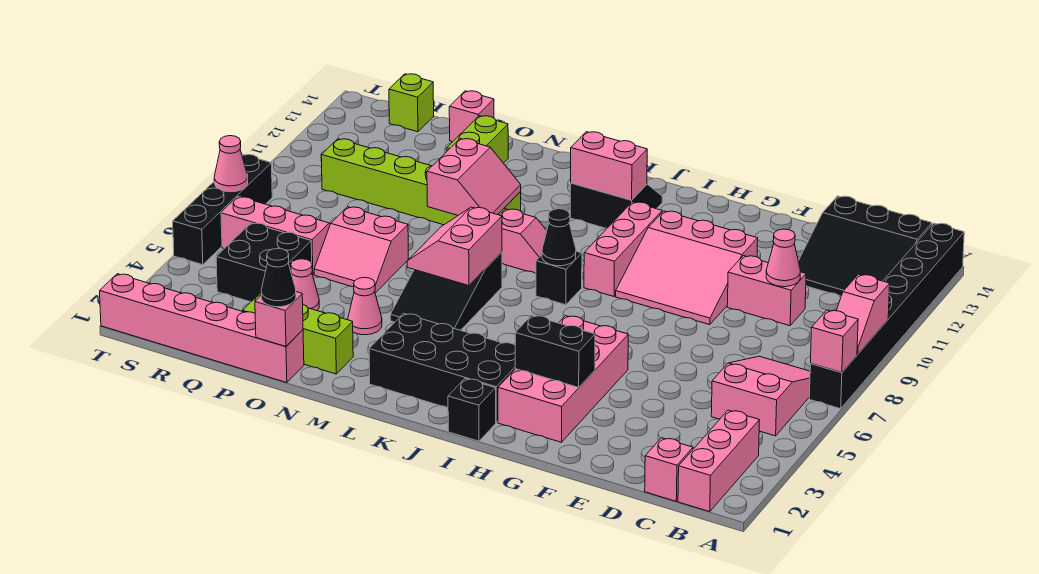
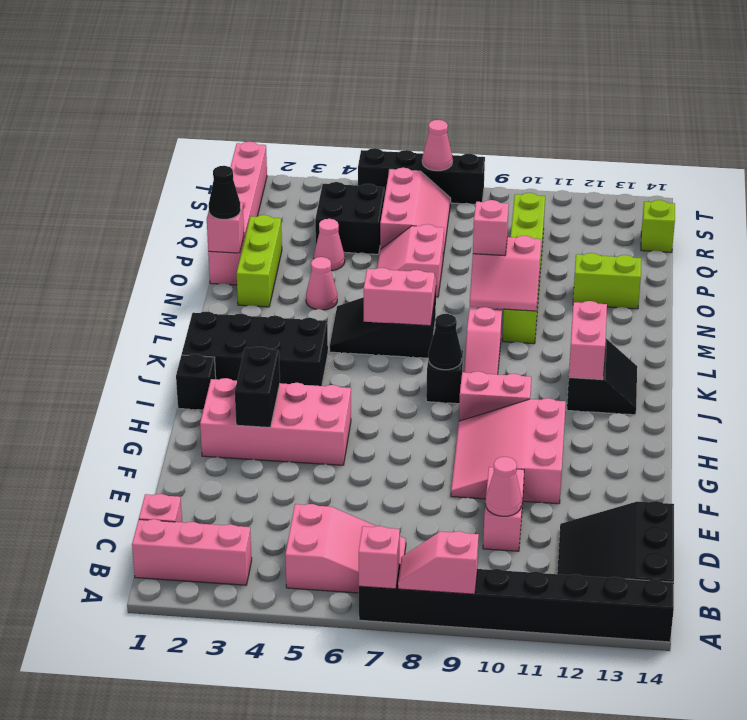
black 2x4 brick [369,314,515,423] -> black 2x4 brick turned to [182,312,328,386]
pink 1x3 brick [584,202,662,297] -> pink 1x2 brick [459,371,531,421]
pink 1x1 brick [449,91,494,142] -> pink 1x1 brick moved to [473,200,509,256]

